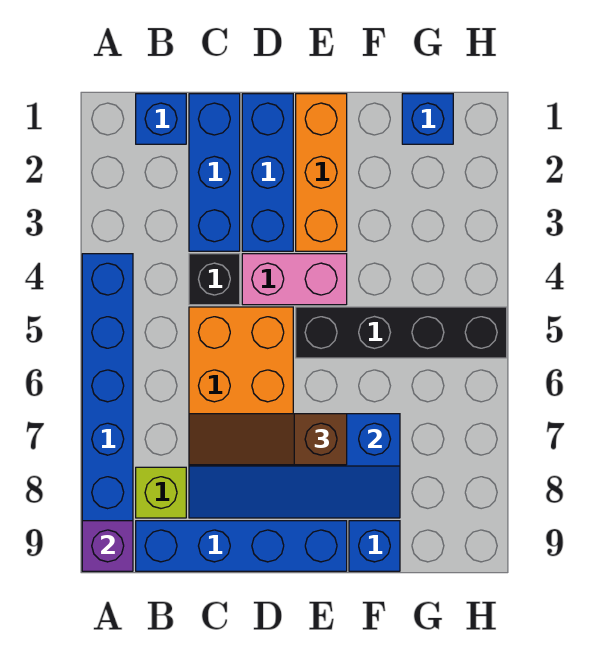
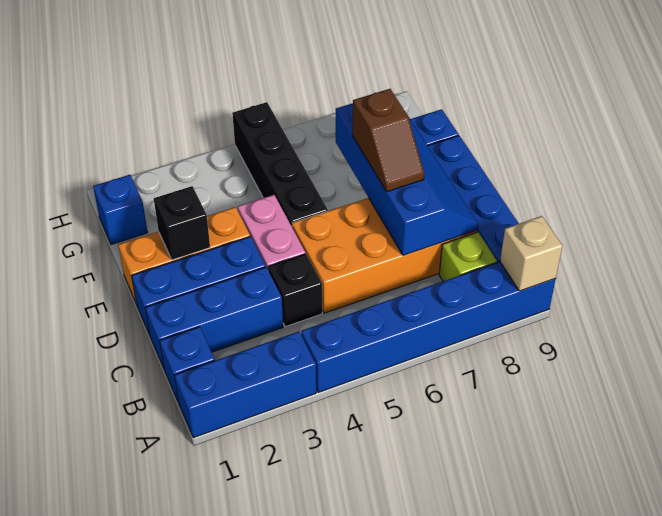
none -> blue 1x3 brick [174,332,316,438]
purple 1x1 brick [82,521,133,571] -> tan 1x1 brick [500,216,562,291]
brown 1x3 slope [189,414,347,465] -> brown 1x2 slope [352,89,424,192]
none -> black 1x1 brick [154,186,210,260]

